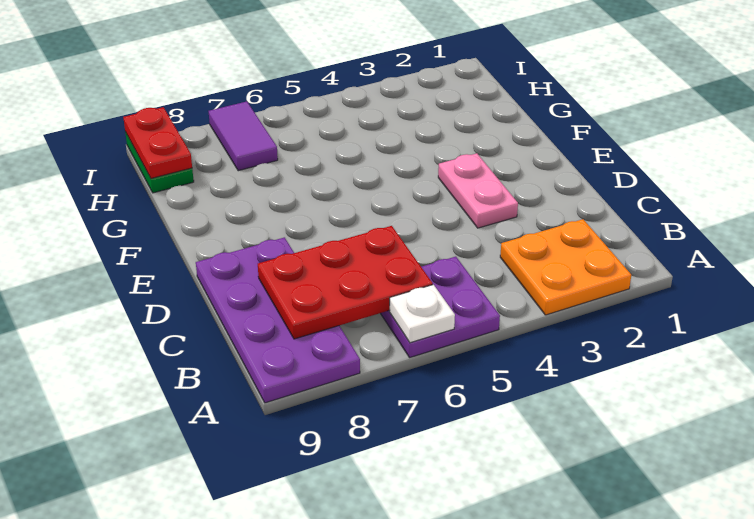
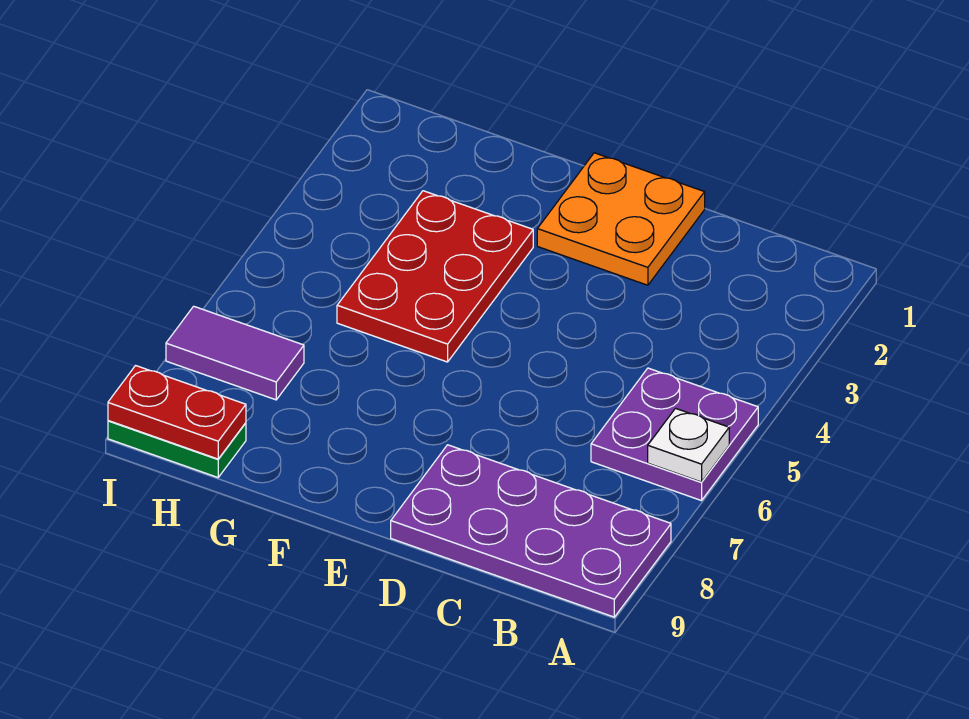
orange 2x2 plate [500,219,631,315] -> orange 2x2 plate moved to [537,153,705,285]
red 2x3 plate [258,226,433,339] -> red 2x3 plate moved to [337,191,533,362]
pink 1x2 plate [438,153,518,228] -> none

